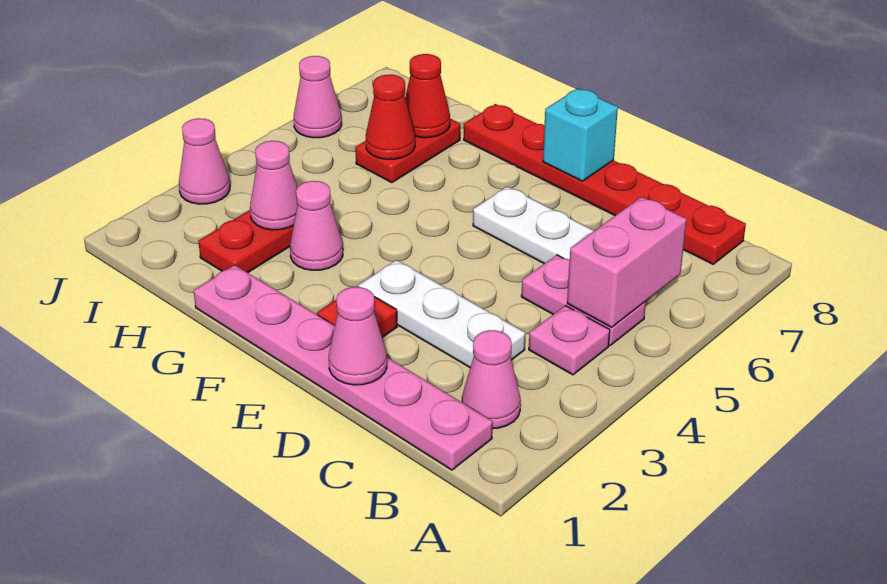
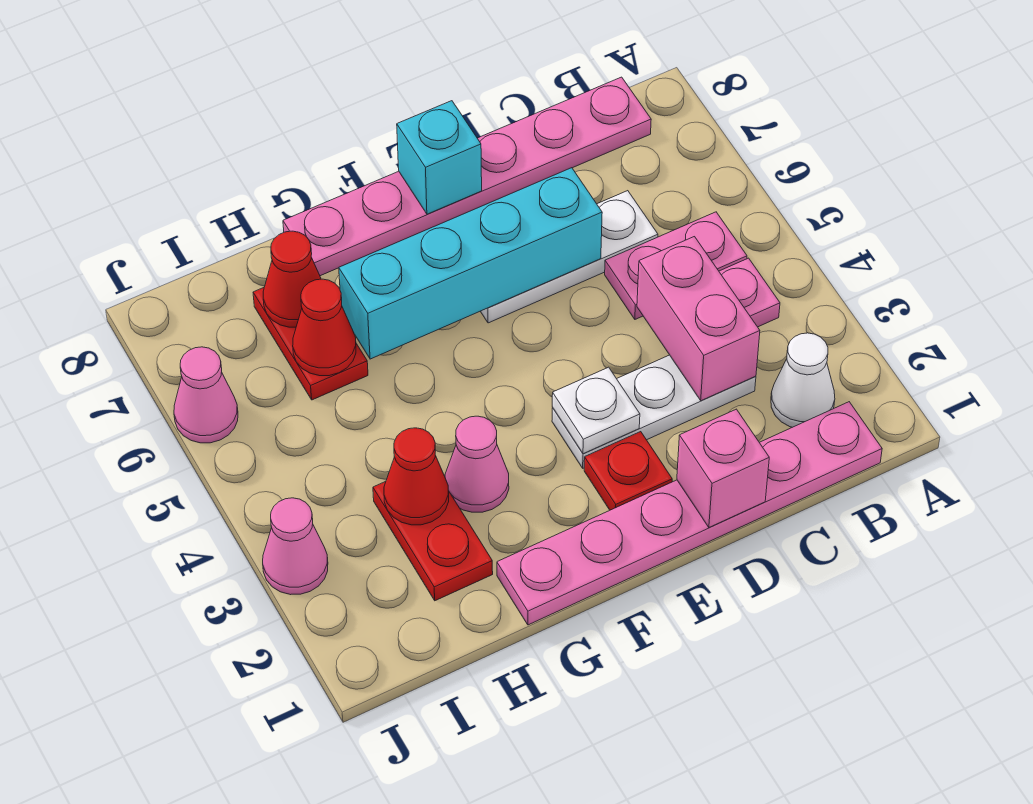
pink 1x1 cone [462,330,521,429] -> white 1x1 cone [771,333,835,427]
pink 1x2 brick [567,197,687,327] -> pink 1x2 brick moved to [637,237,760,401]
red 1x6 plate [464,104,746,264] -> pink 1x6 plate [283,77,651,276]
pink 1x1 cone [329,287,387,385] -> pink 1x1 brick [677,409,769,527]
none -> cyan 1x4 brick [339,168,602,359]
none -> white 1x1 plate [552,367,640,454]
pink 1x1 cone [250,141,297,230] -> red 1x1 cone [384,428,449,525]

